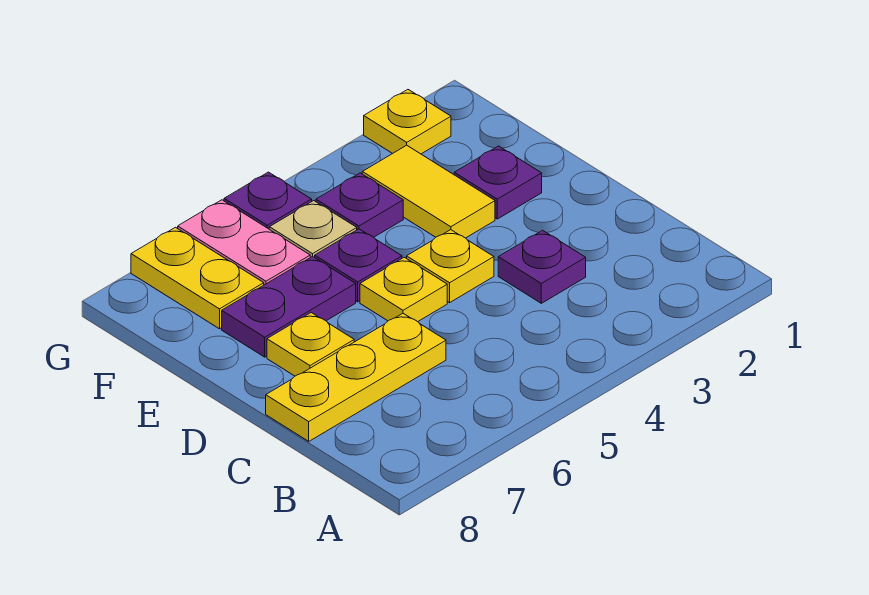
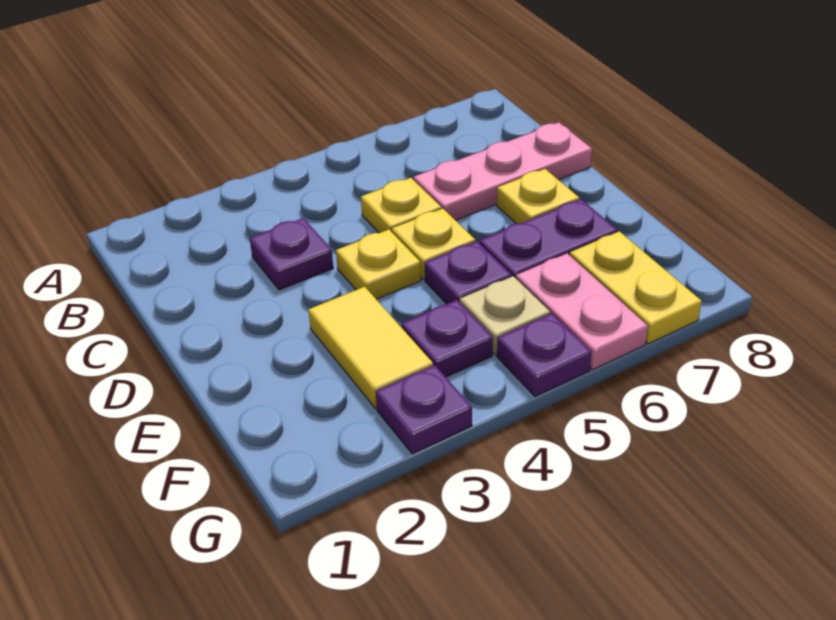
yellow 1x3 plate [266,313,446,441] -> pink 1x3 plate [413,122,592,220]
purple 1x1 plate [454,146,542,219] -> purple 1x1 plate moved to [376,365,472,454]
yellow 1x1 plate [364,90,451,154] -> yellow 1x1 plate moved to [361,178,441,233]

